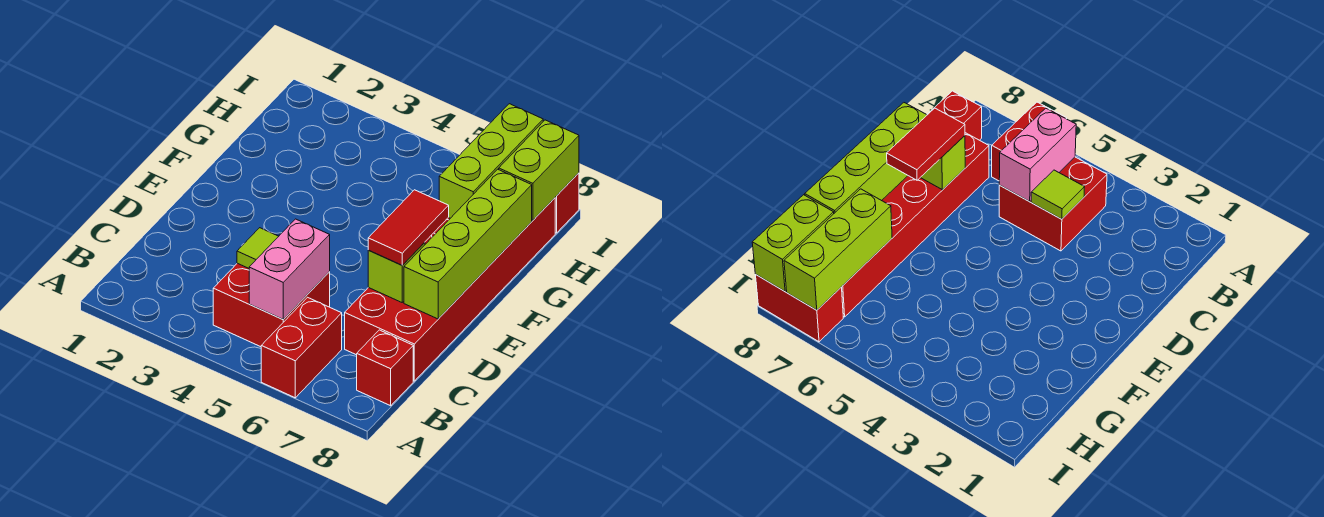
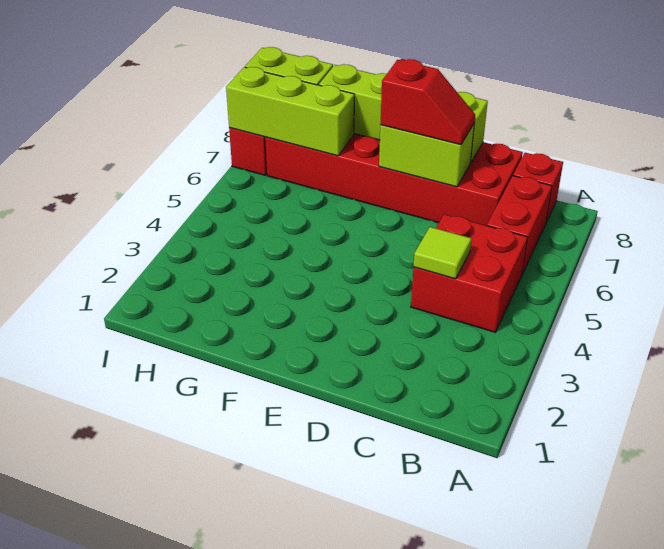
red 1x2 brick [261,297,342,398] -> red 1x2 brick turned to [487,176,552,274]
pink 1x2 brick [249,219,330,319] -> none
lime 1x1 brick [368,242,425,302] -> lime 1x2 brick [379,124,474,187]
red 1x2 tile [368,190,449,265] -> red 1x2 slope [380,59,475,145]

